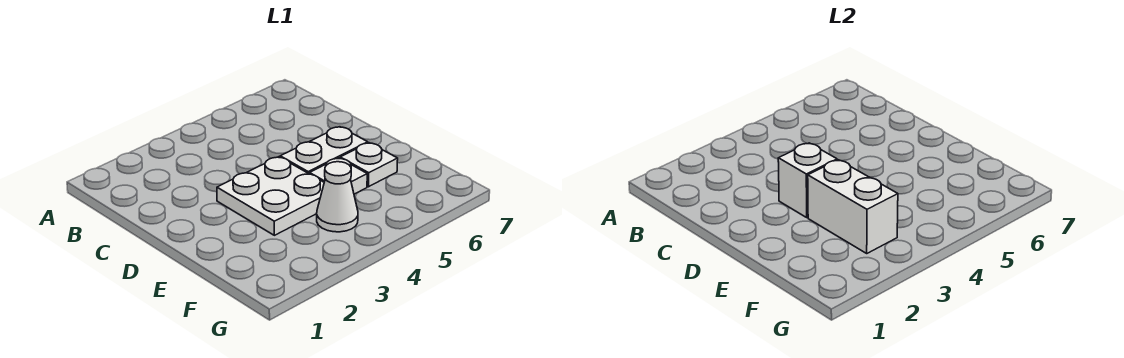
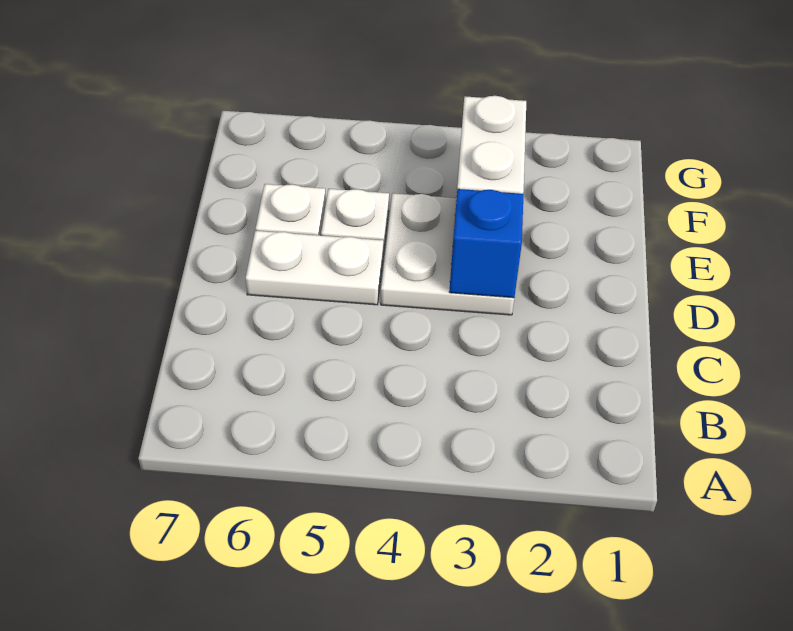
white 1x1 brick [778,143,837,217] -> blue 1x1 brick [449,189,523,298]
white 1x1 cone [317,162,358,232] -> none

